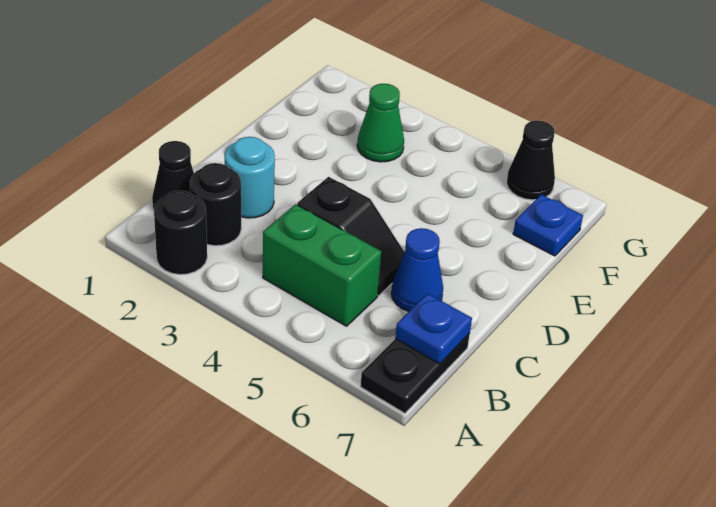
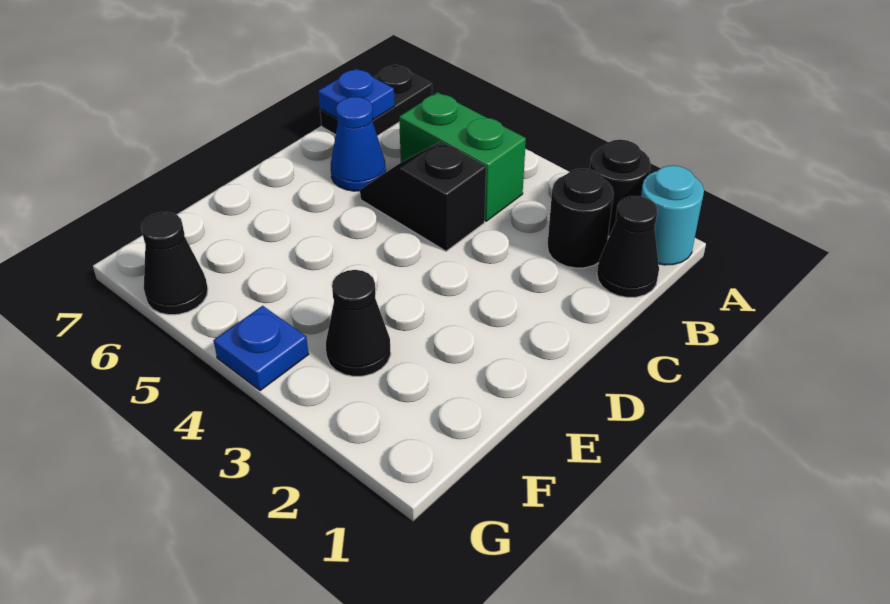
cyan 1x1 round brick [225,137,275,218] -> cyan 1x1 round brick moved to [641,166,704,265]
green 1x1 cone [357,84,404,162] -> black 1x1 cone [326,270,391,376]
blue 1x1 plate [513,194,583,256] -> blue 1x1 plate moved to [213,306,309,391]

